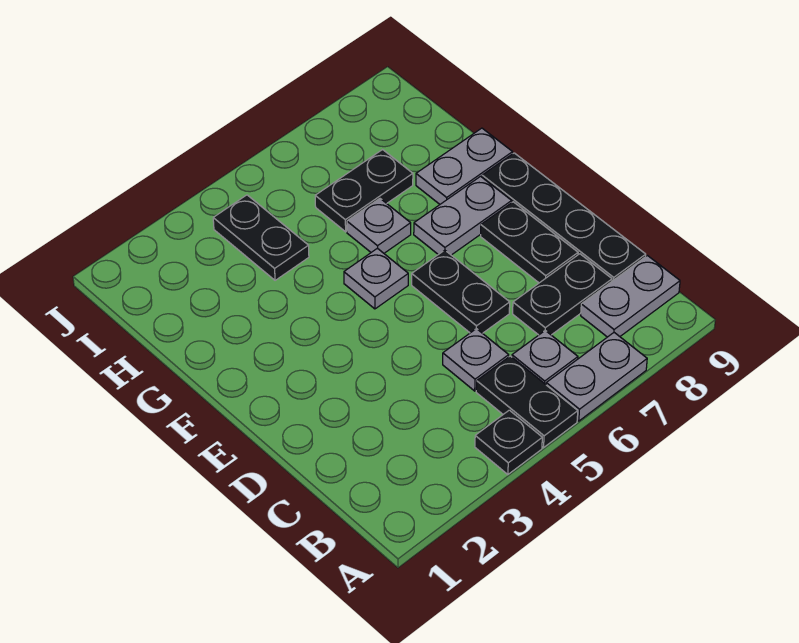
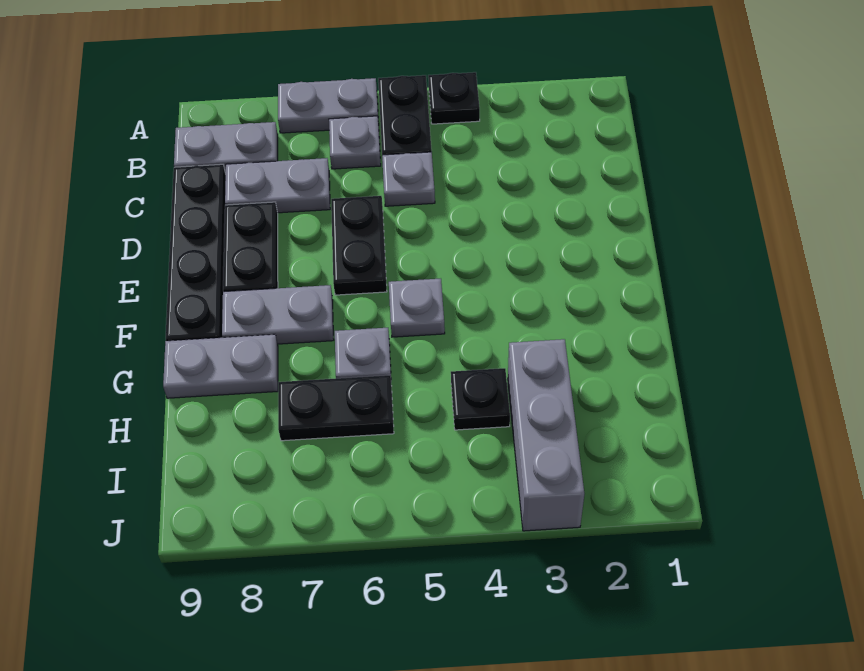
black 1x2 plate [513,254,612,335] -> grey 1x2 plate [225,158,330,213]
none -> grey 1x3 brick [508,339,584,531]
black 1x2 plate [213,195,309,280] -> black 1x1 plate [451,368,510,430]

